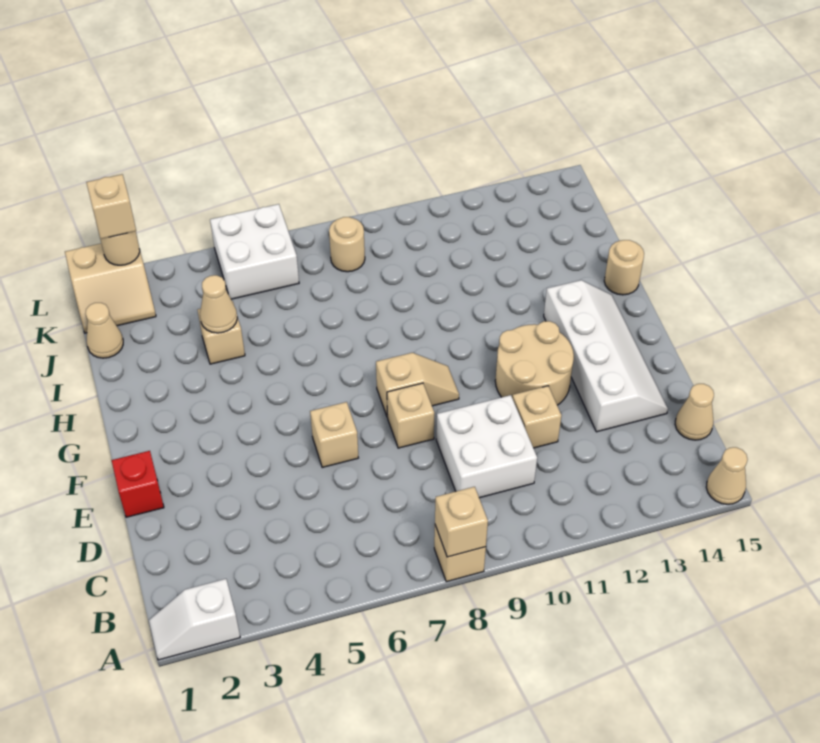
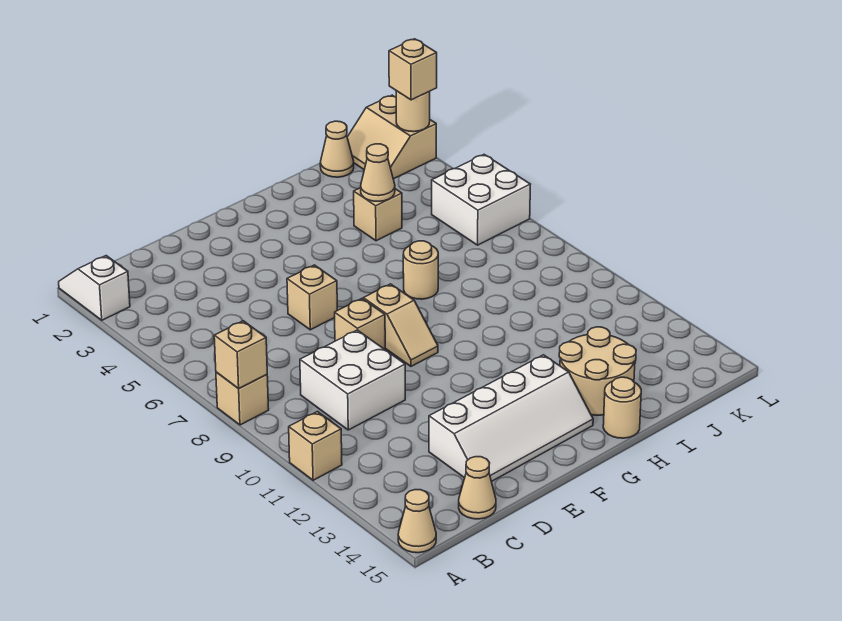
tan 1x1 brick [512,386,562,448] -> tan 1x1 brick moved to [289,412,342,480]
red 1x1 brick [112,451,164,517] -> none
tan 2x2 round brick [495,321,574,405] -> tan 2x2 round brick moved to [559,327,636,415]
tan 1x1 round brick [329,217,365,272] -> tan 1x1 round brick moved to [403,241,438,299]

